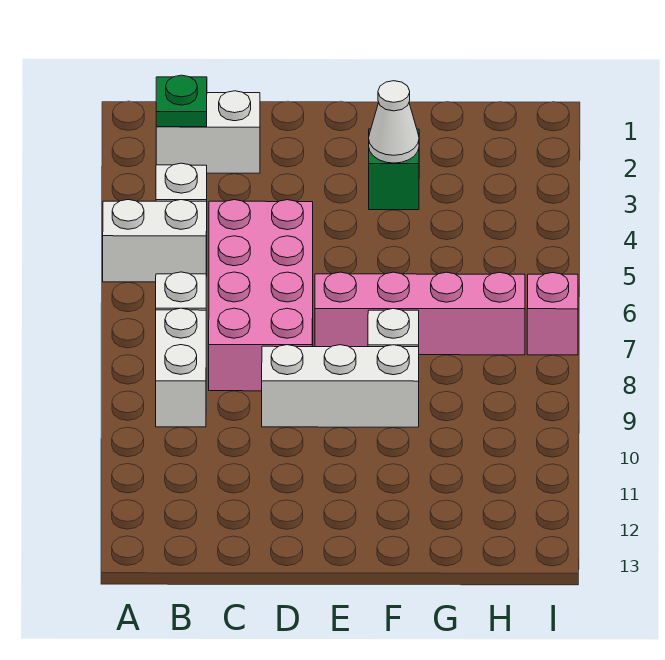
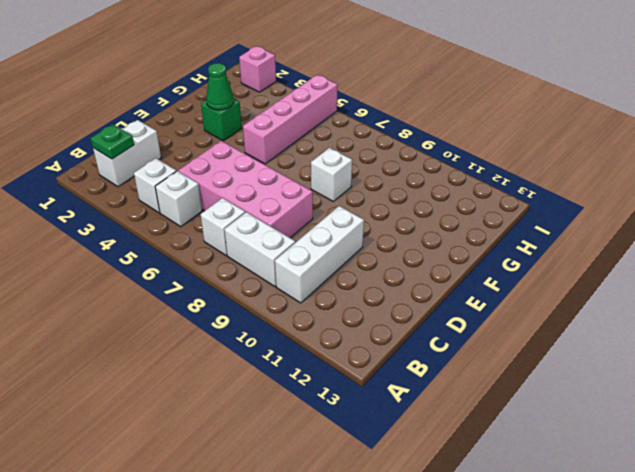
white 1x2 brick [103,200,207,282] -> white 1x1 brick [155,171,202,227]
white 1x3 brick [262,345,419,427] -> white 1x3 brick moved to [275,206,364,303]
pink 1x4 brick [315,272,525,355] -> pink 1x4 brick moved to [243,75,338,164]
white 1x1 cone [369,81,419,163] -> green 1x1 cone [206,63,234,110]
pink 1x1 brick [527,273,578,355] -> pink 1x1 brick moved to [239,46,276,92]

